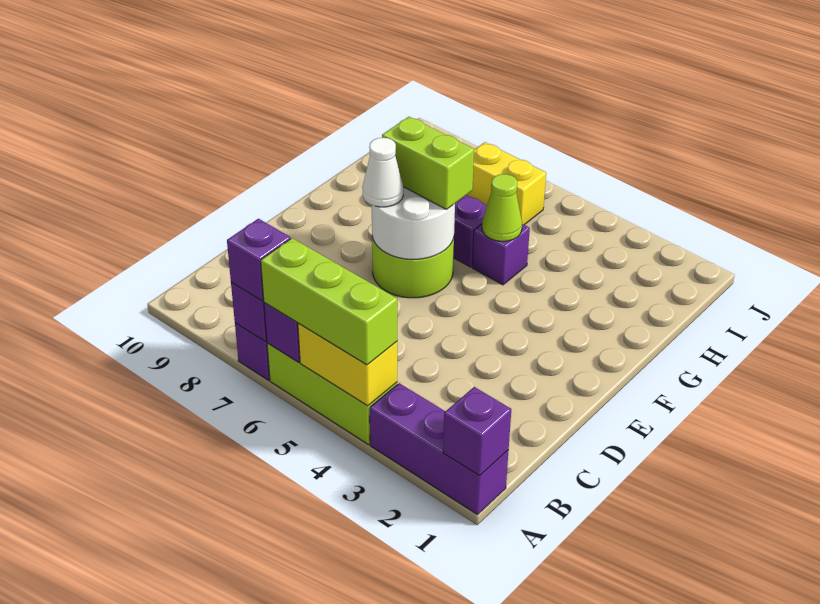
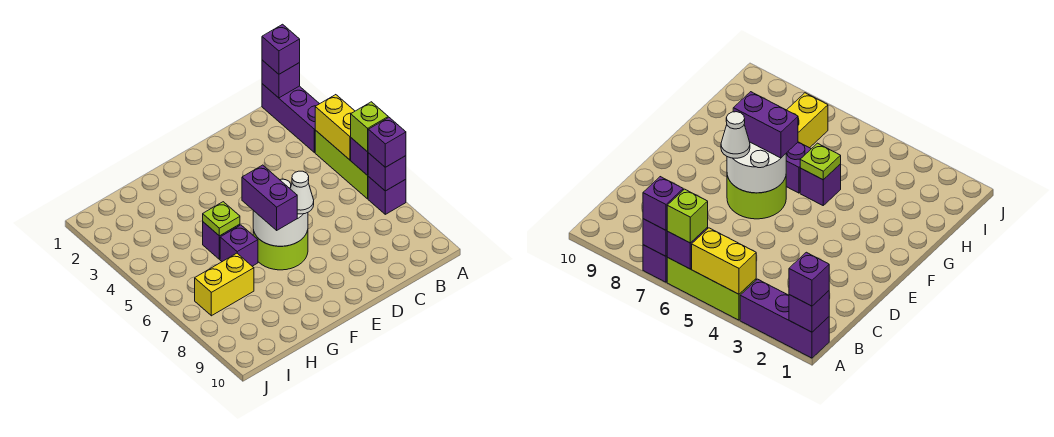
none -> purple 1x1 brick [262,24,300,74]
lime 1x3 brick [261,238,397,365] -> lime 1x1 brick [351,102,388,152]
lime 1x2 brick [382,117,474,209] -> purple 1x2 brick [242,165,297,230]
lime 1x1 cone [482,174,522,241] -> lime 1x1 plate [203,202,240,236]
yellow 1x2 brick [467,142,546,225] -> yellow 1x2 brick turned to [195,253,254,316]

